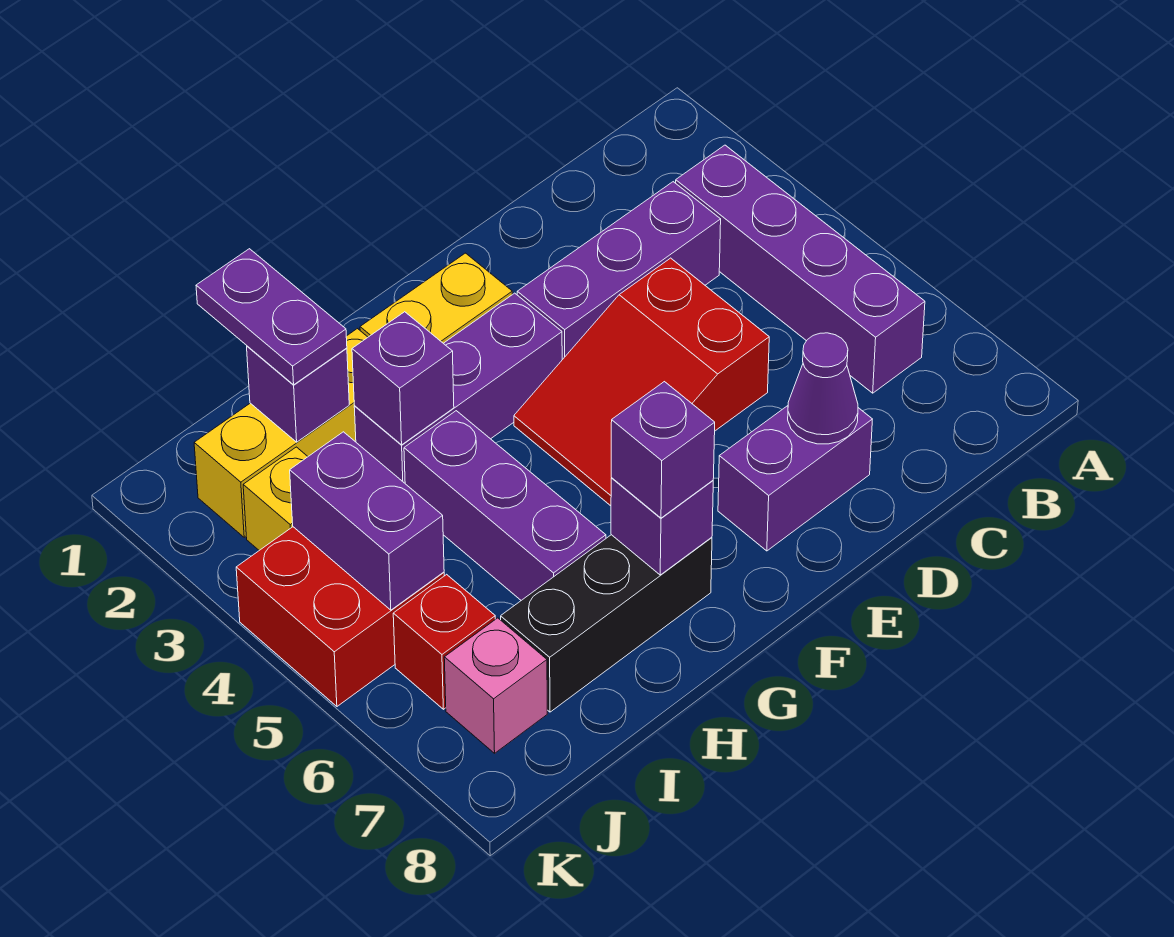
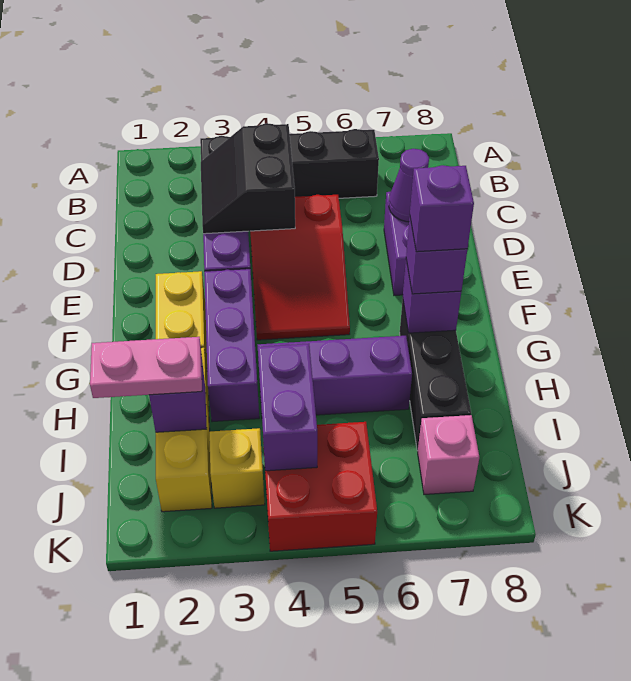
purple 1x4 brick [676,145,925,393] -> black 1x4 brick [200,129,379,198]
none -> black 2x2 slope [201,123,295,234]
purple 1x1 brick [352,312,454,445] -> purple 1x1 brick moved to [410,165,474,252]
purple 1x2 plate [196,249,347,385] -> pink 1x2 plate [90,337,202,398]
purple 1x2 brick [290,432,444,610] -> purple 1x2 brick turned to [258,344,317,471]
red 1x1 brick [393,574,495,709] -> none

